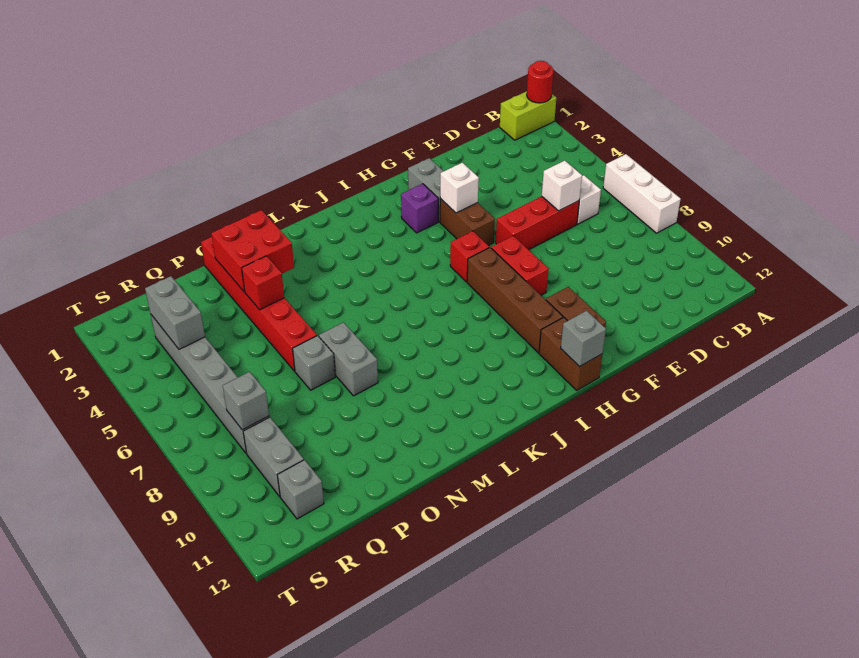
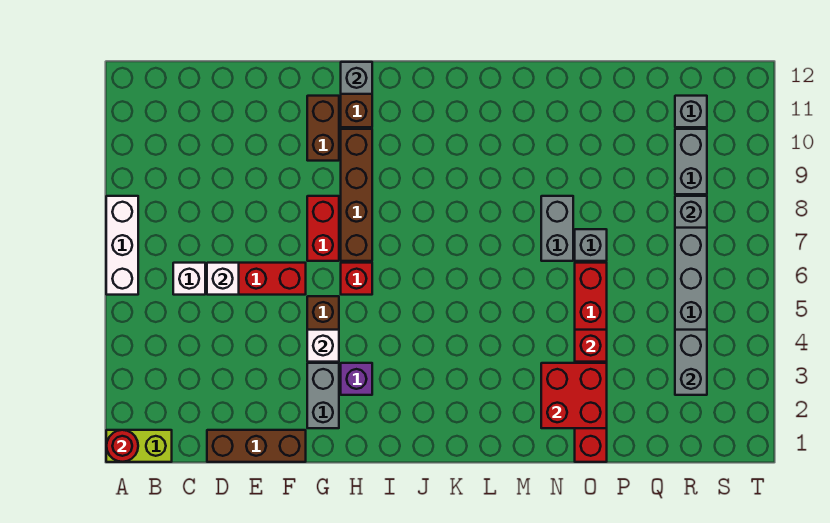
none -> brown 1x3 brick [207,430,306,462]

